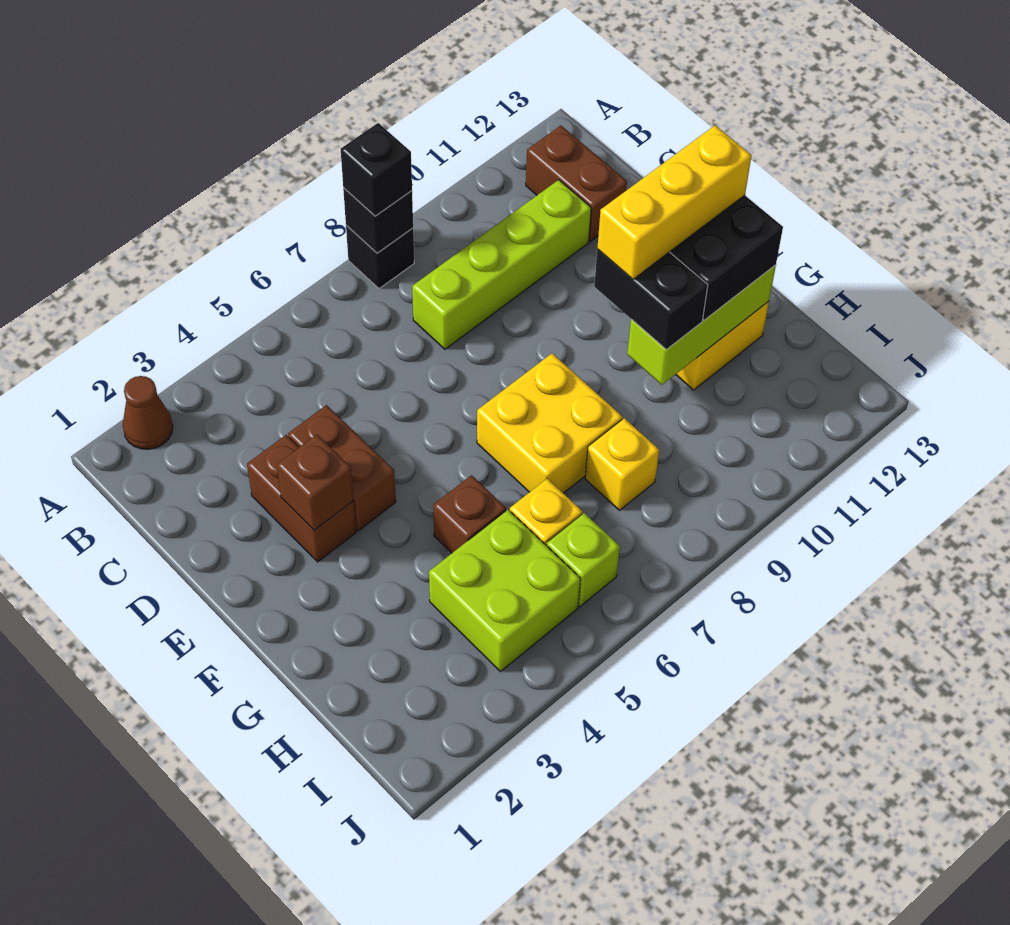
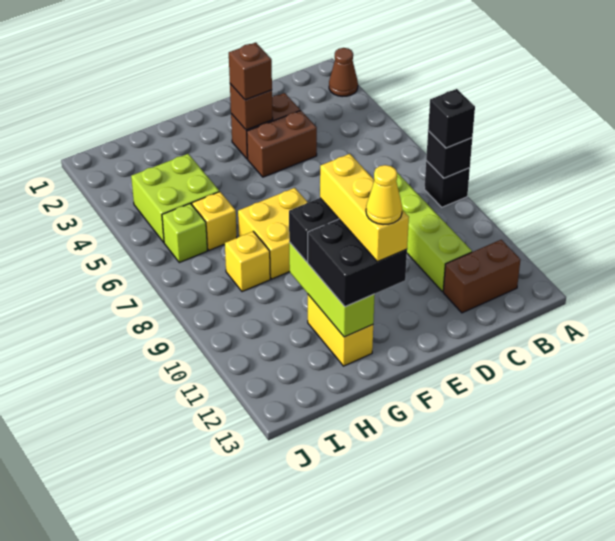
none -> yellow 1x1 cone [366,165,402,225]
brown 1x1 brick [433,475,506,553] -> brown 1x1 brick moved to [229,43,272,100]

